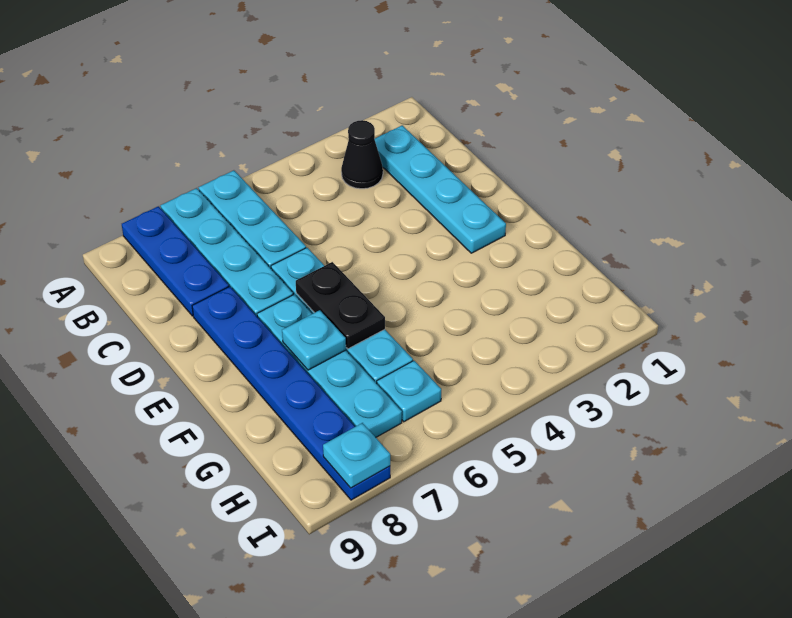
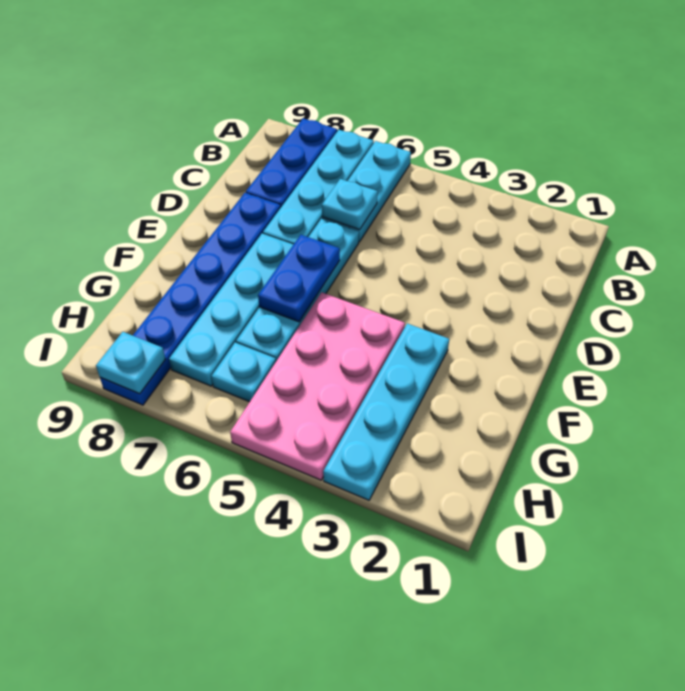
cyan 1x4 plate [375,125,506,253] -> cyan 1x4 plate moved to [323,323,449,500]
black 1x1 cone [341,120,383,189] -> none
black 1x2 plate [296,262,385,349] -> blue 1x2 plate [258,235,340,322]
none -> pink 2x4 plate [230,292,405,480]
cyan 1x1 plate [282,310,346,370] -> cyan 1x1 plate moved to [322,179,378,230]

